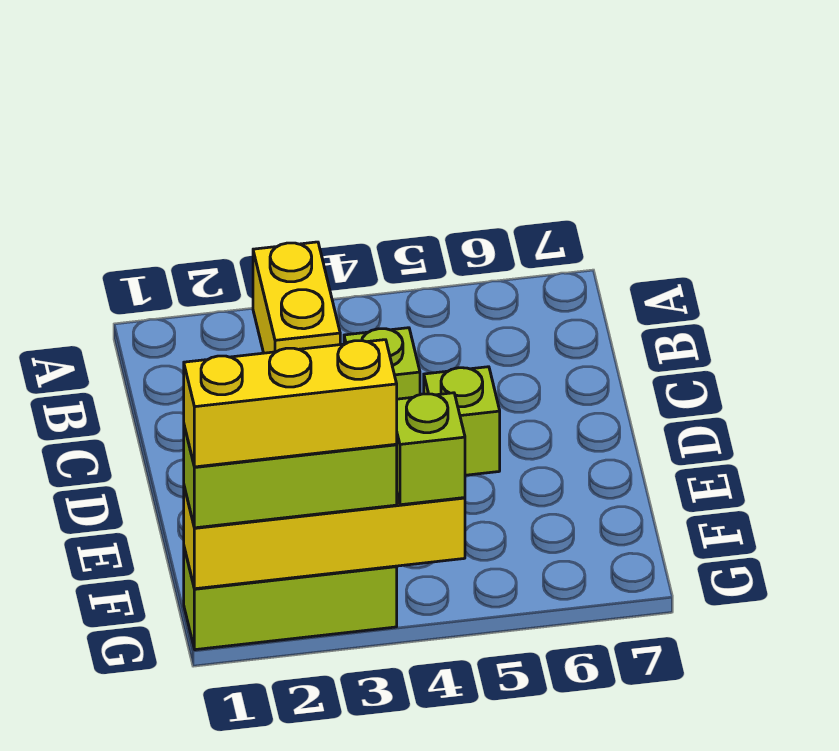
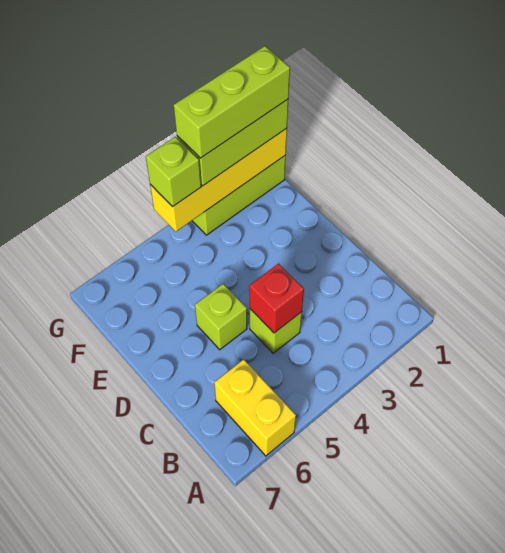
yellow 1x2 brick [253,242,340,353] -> yellow 1x2 brick moved to [214,359,296,456]
none -> red 1x1 brick [249,264,304,333]
yellow 1x3 brick [184,340,397,467] -> lime 1x3 brick [174,46,290,158]

